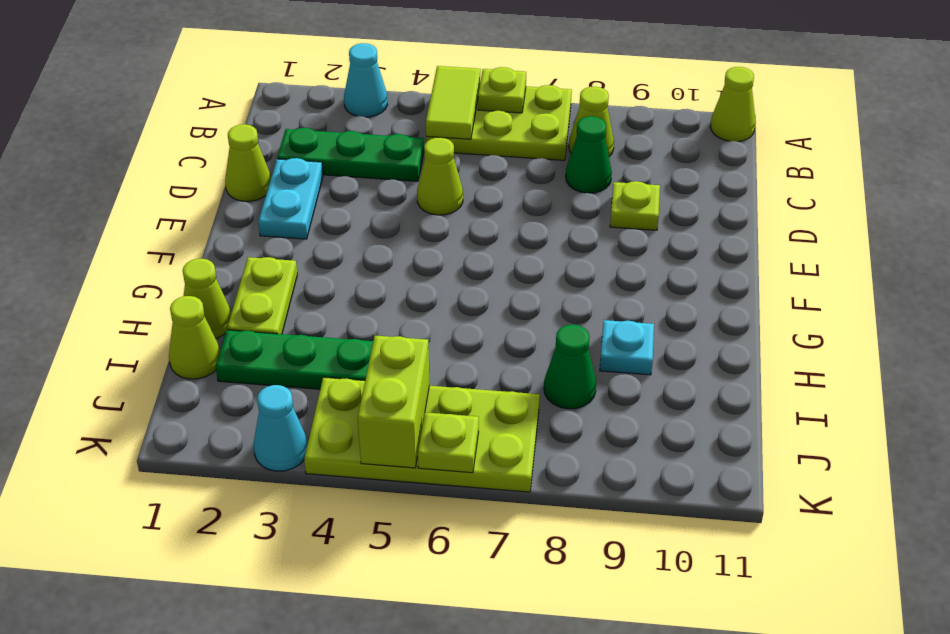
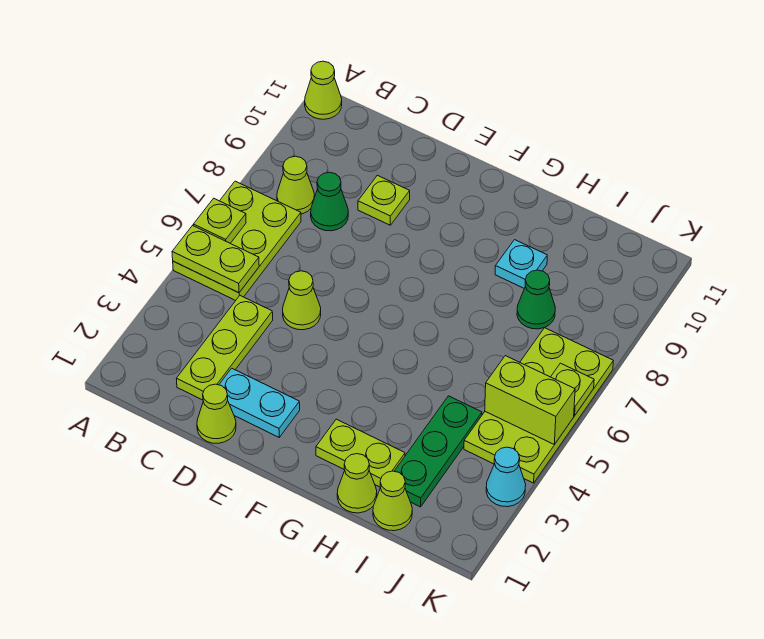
cyan 1x1 cone [344,43,387,117] -> none
lime 1x2 tile [426,66,481,139] -> lime 1x2 plate [172,226,259,293]
green 1x3 plate [277,128,424,181] -> lime 1x3 plate [176,296,273,400]

